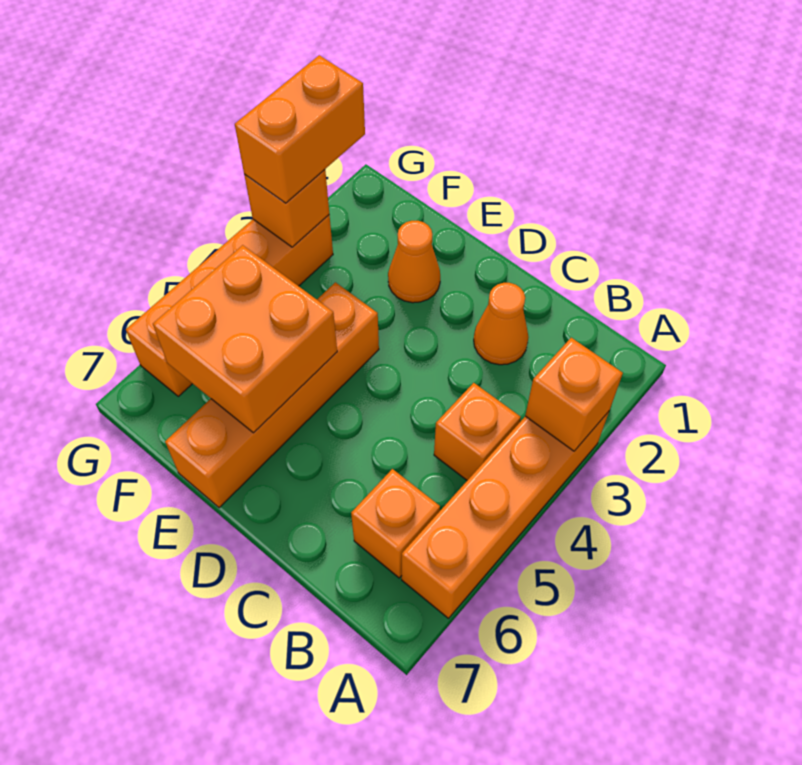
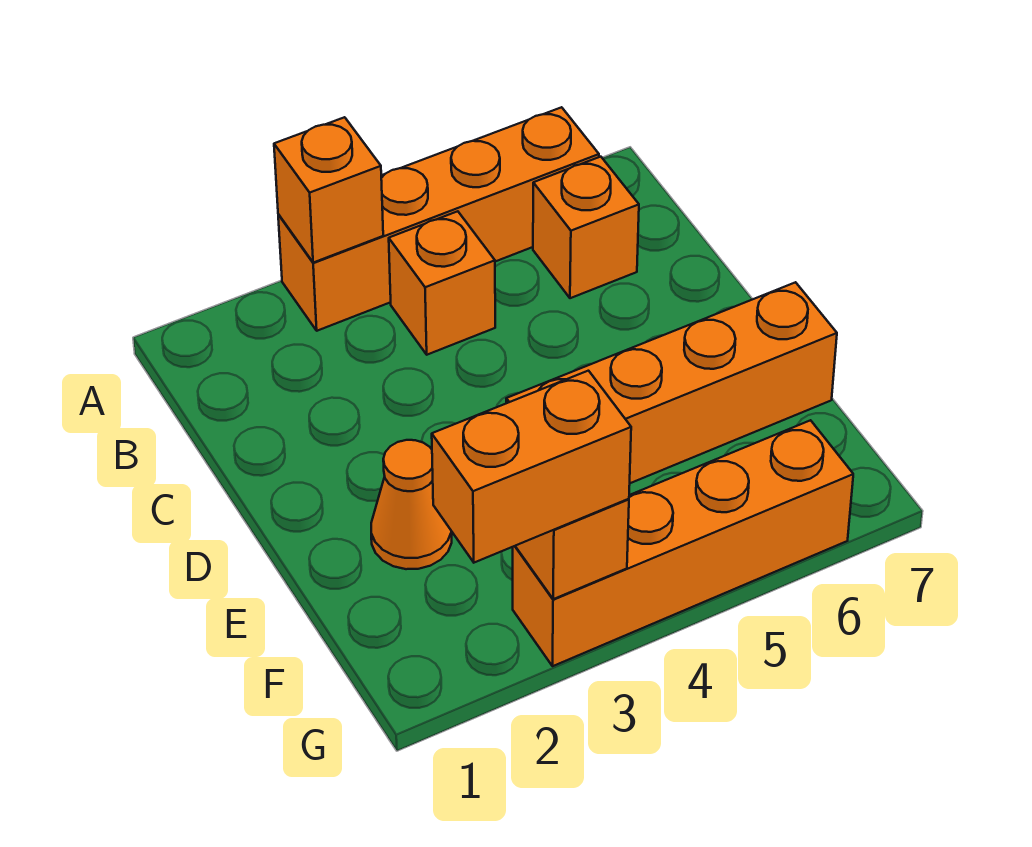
orange 1x1 cone [474,283,529,365] -> none
orange 2x2 brick [153,245,337,433] -> none

